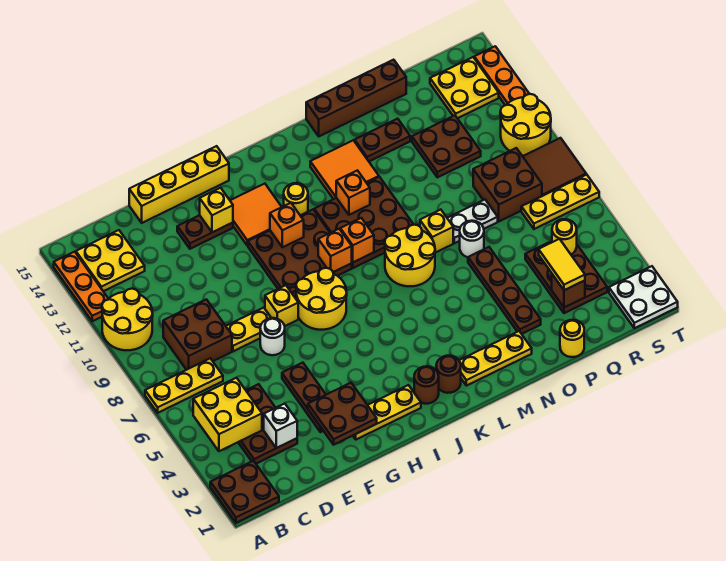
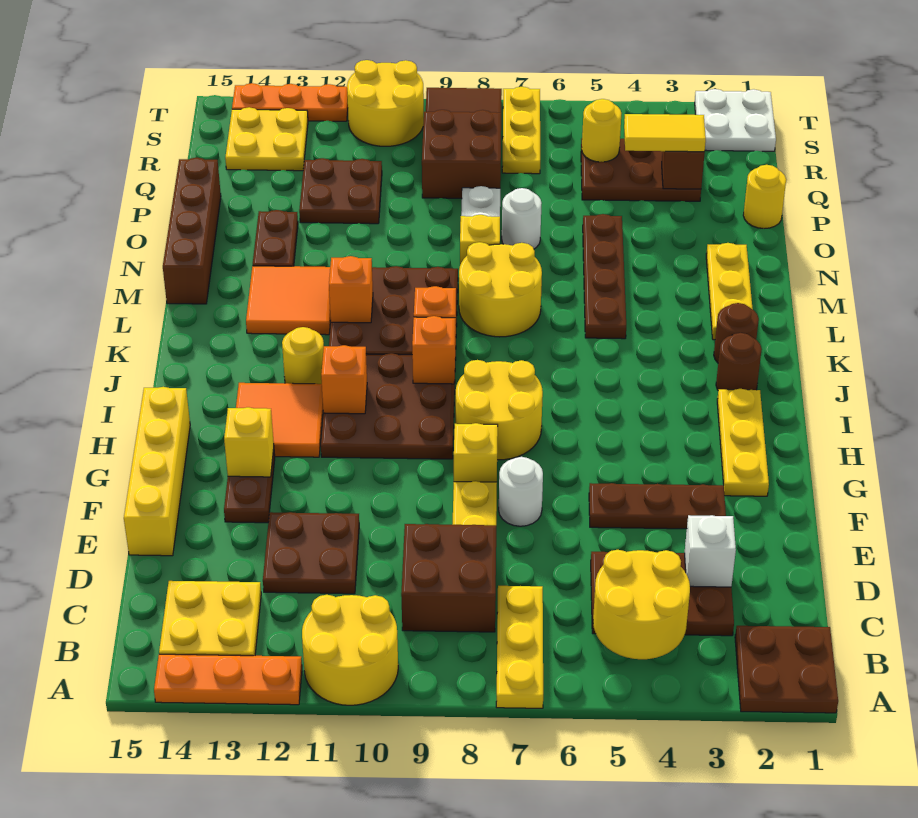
yellow 2x2 brick [193,378,262,451] -> yellow 2x2 round brick [593,550,690,659]
brown 2x2 plate [308,383,377,445] -> brown 2x2 plate moved to [263,512,359,594]
brown 1x4 plate [468,247,541,334] -> brown 1x4 plate turned to [583,214,626,339]

